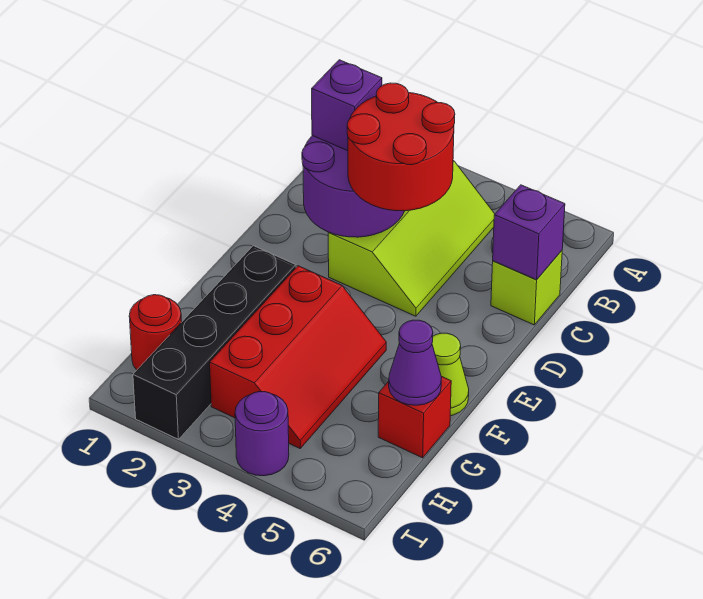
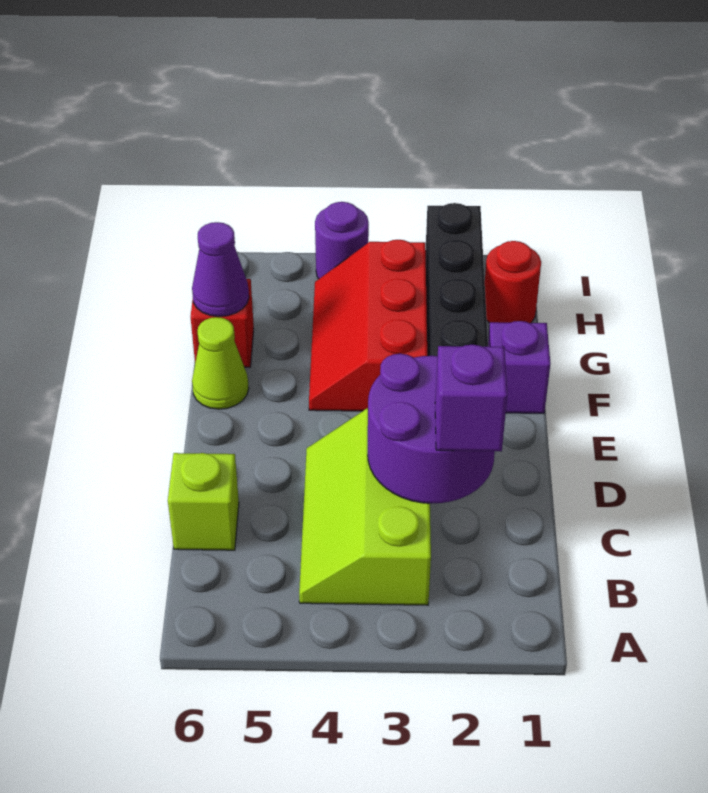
red 2x2 round brick [347,83,455,211] -> none
purple 1x1 brick [493,185,565,280] -> purple 1x1 brick moved to [488,321,550,413]

